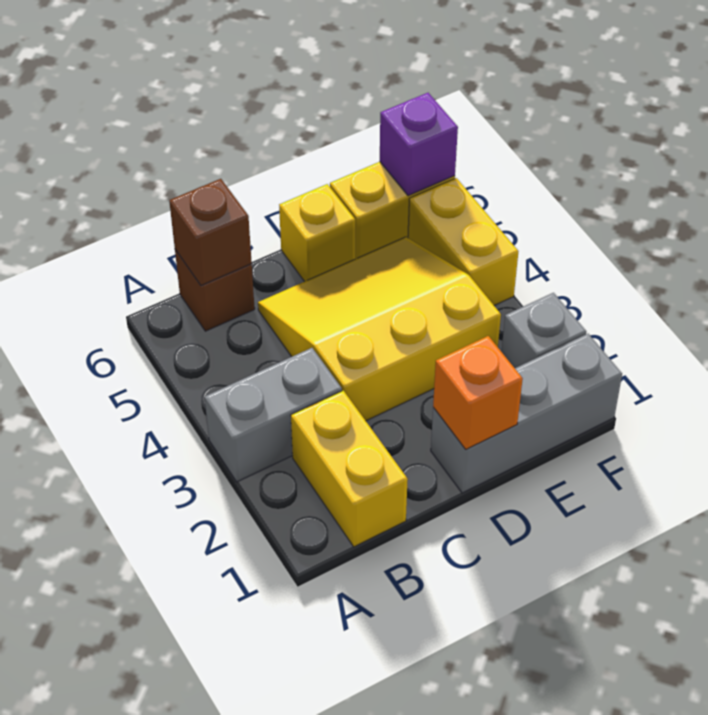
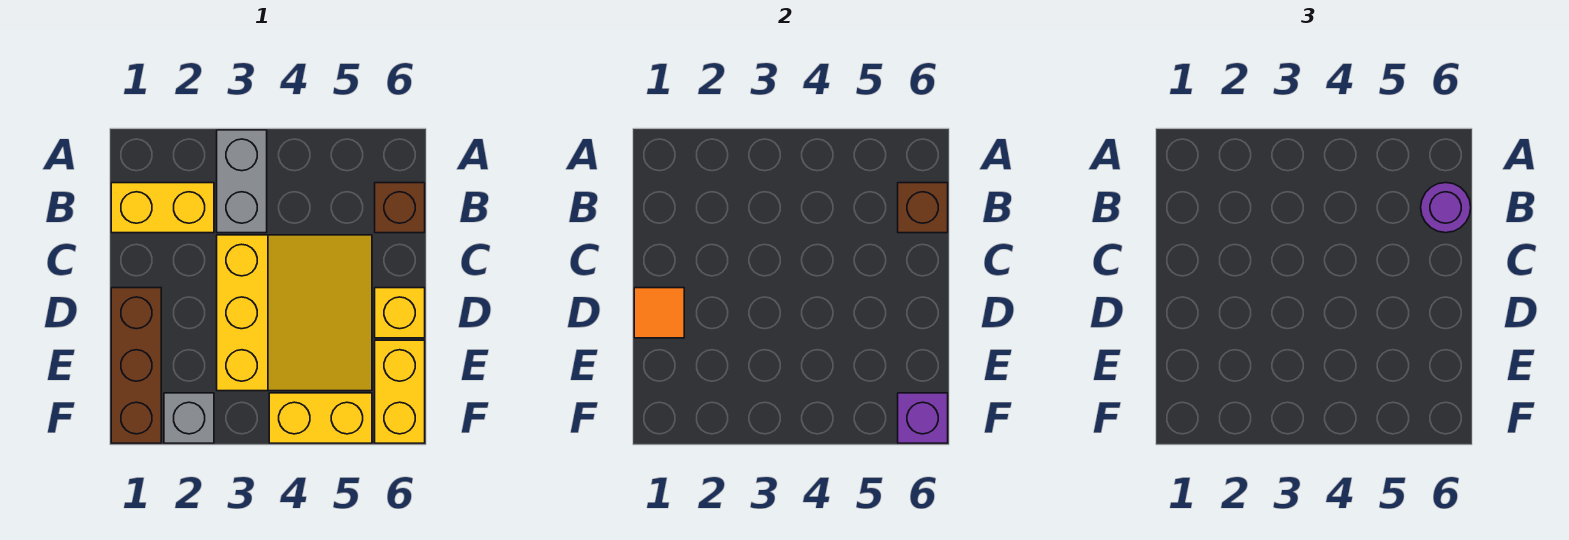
none -> purple 1x1 round brick [1421,183,1471,233]
grey 1x3 brick [431,334,622,493] -> brown 1x3 brick [111,288,161,443]
orange 1x1 brick [433,336,523,450] -> orange 1x1 tile [634,288,684,338]

